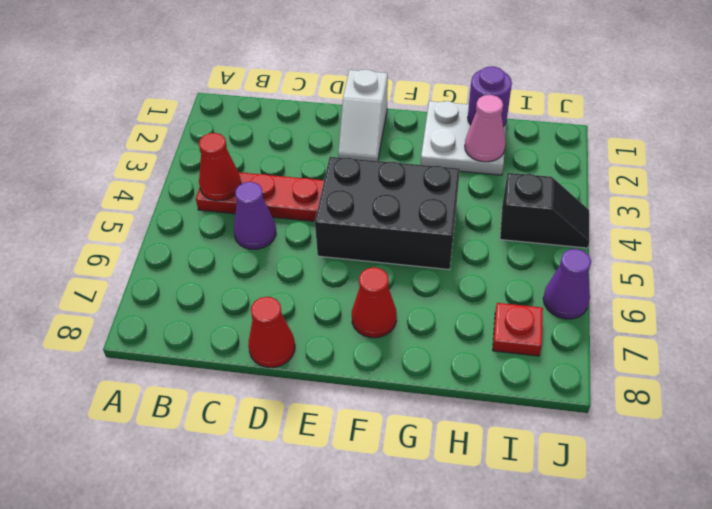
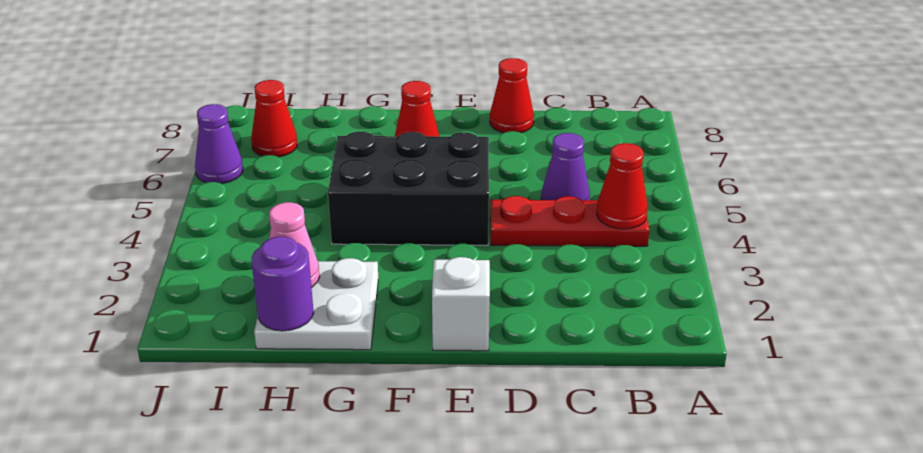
black 1x2 slope [500,173,589,248] -> none
red 1x1 plate [493,303,543,356] -> red 1x1 cone [251,80,297,157]

